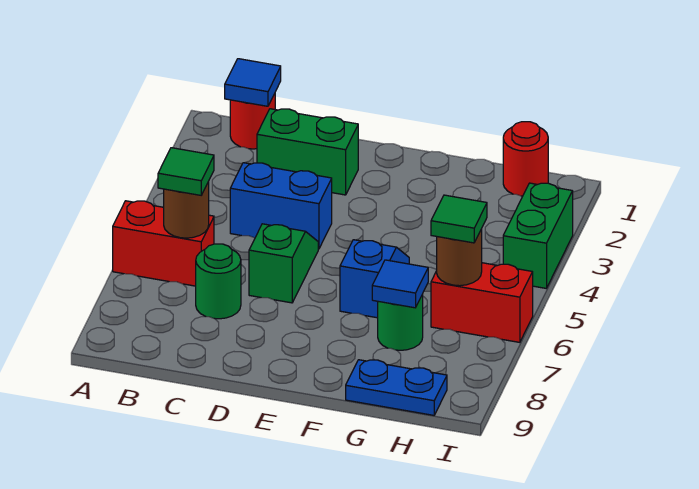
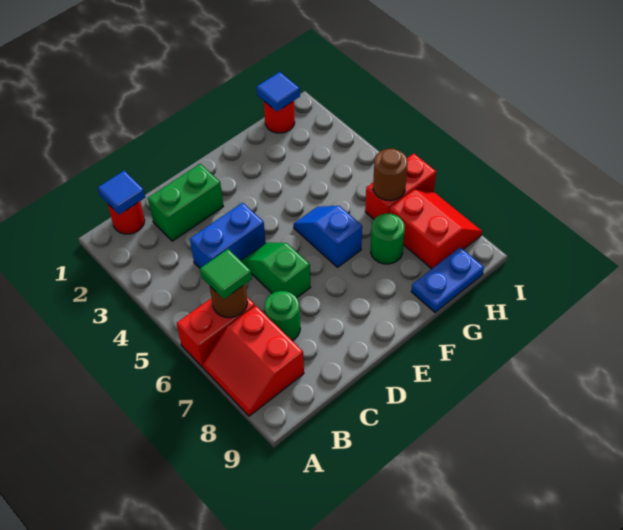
none -> red 2x2 slope [203,306,304,416]
blue 1x1 tile [372,260,428,308] -> blue 1x1 tile moved to [256,72,300,111]
green 1x1 tile [431,195,487,243] -> none
none -> red 2x2 slope [389,190,482,269]
green 1x2 brick [503,183,573,288] -> none

